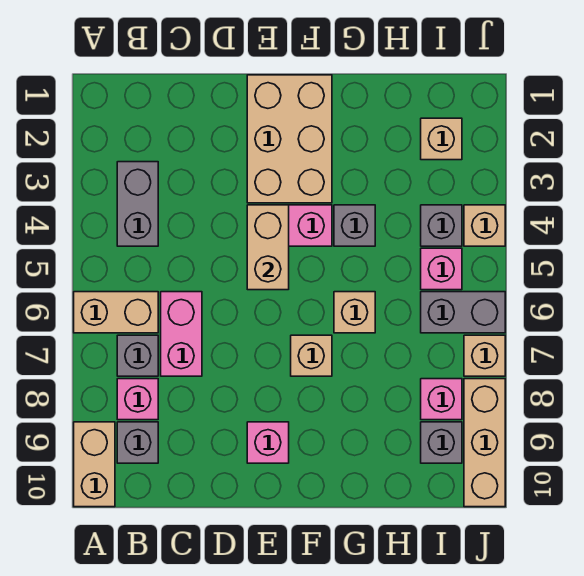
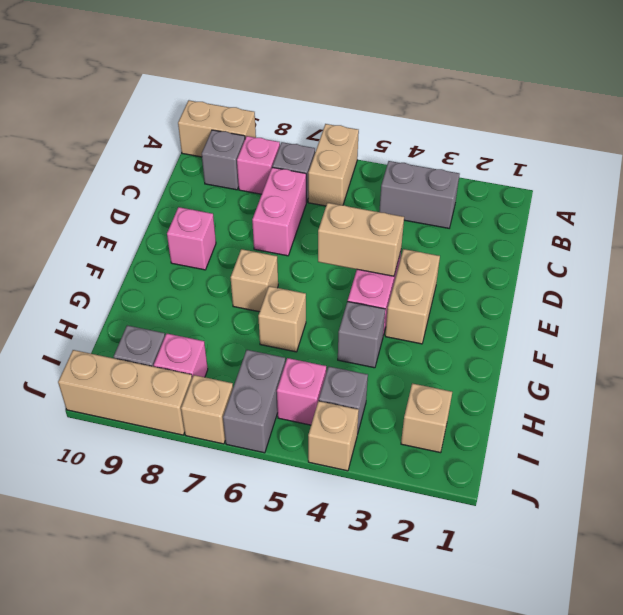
pink 1x2 brick [161,292,202,376] -> pink 1x2 brick turned to [252,167,306,256]
tan 2x3 brick [247,75,332,203] -> tan 1x2 brick [385,249,440,344]

